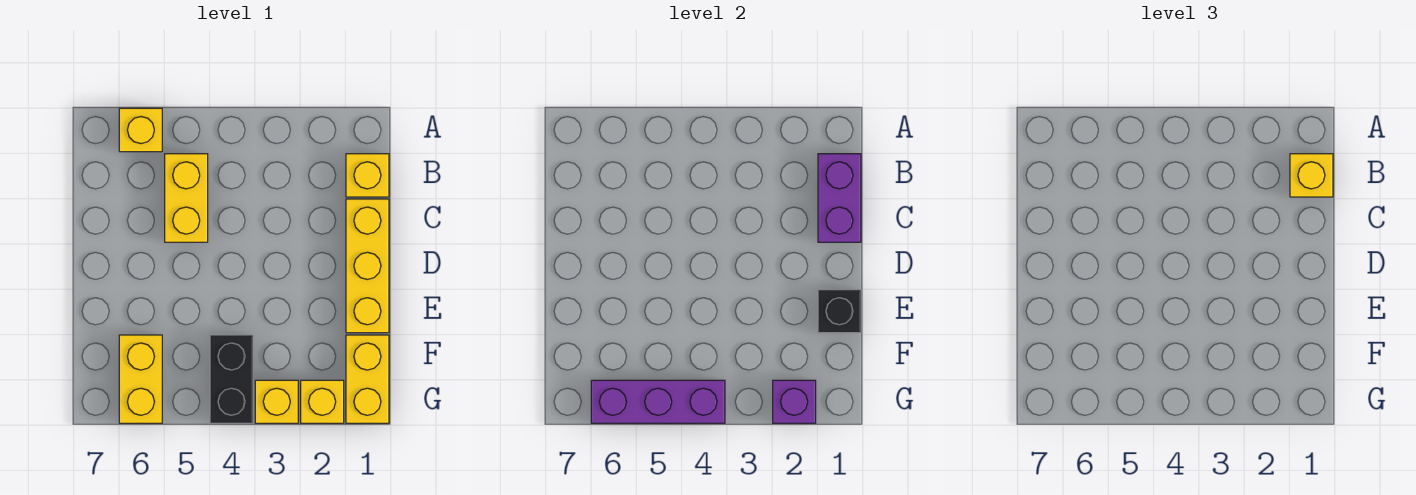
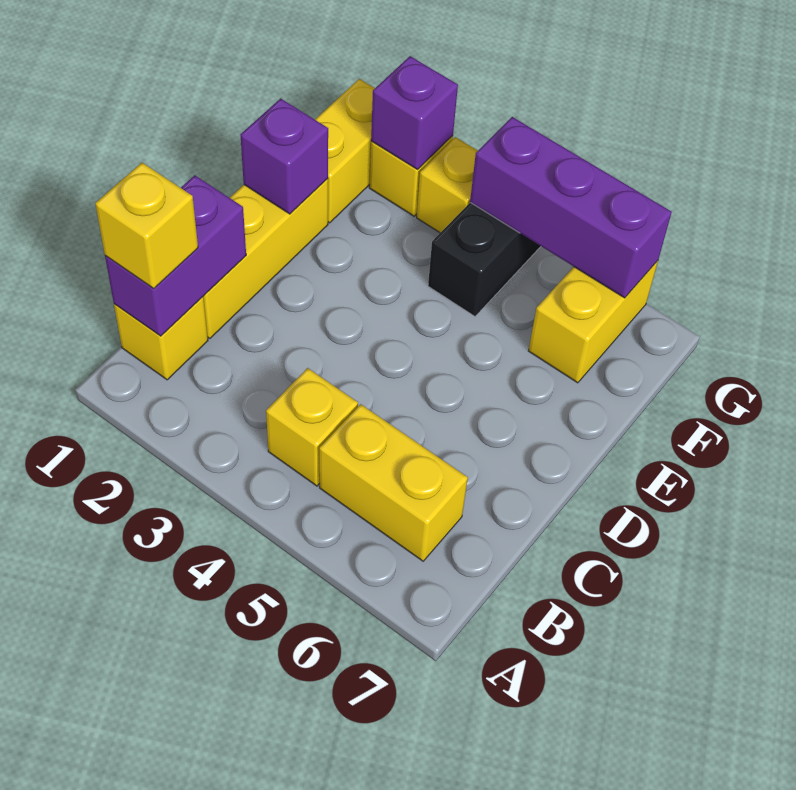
yellow 1x1 brick [119,108,162,152] -> yellow 1x1 brick moved to [266,368,358,486]
yellow 1x2 brick [165,154,208,242] -> yellow 1x2 brick turned to [319,404,468,561]
black 1x1 brick [818,290,861,333] -> purple 1x1 brick [240,99,328,214]

